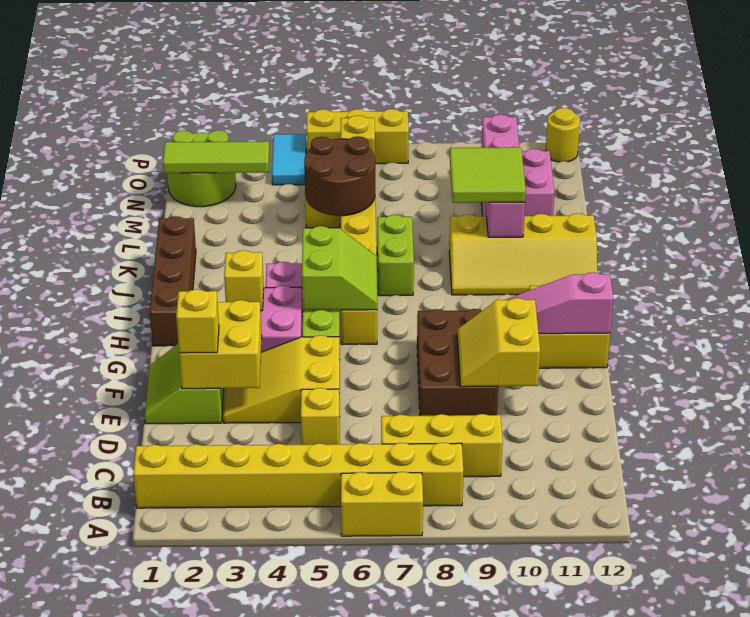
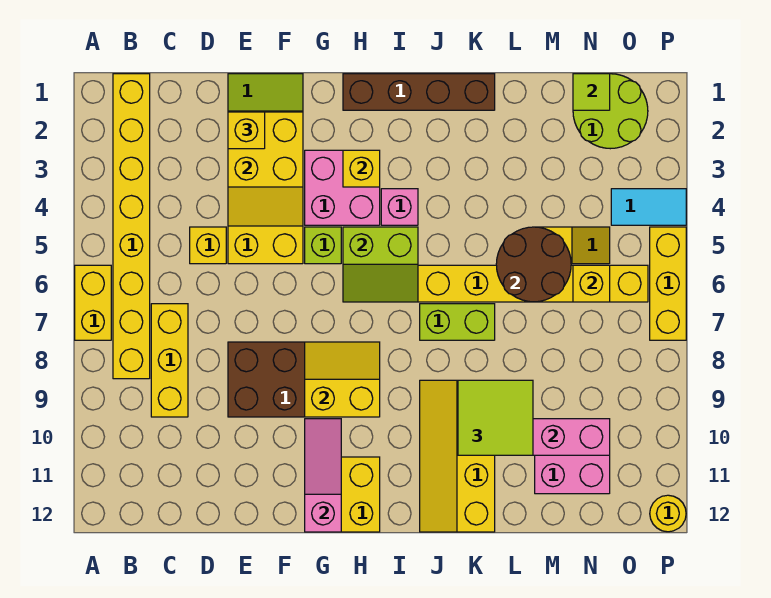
yellow 2x2 slope [457,298,540,387] -> yellow 2x2 slope moved to [305,342,380,417]
lime 1x3 tile [163,141,269,173] -> lime 1x1 tile [573,74,610,110]

